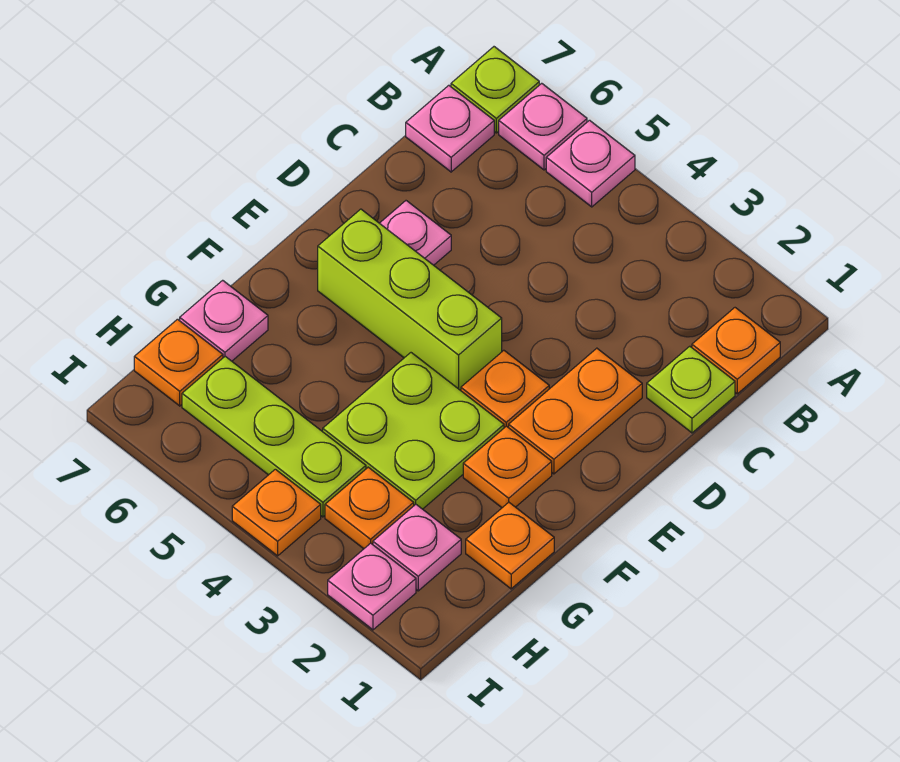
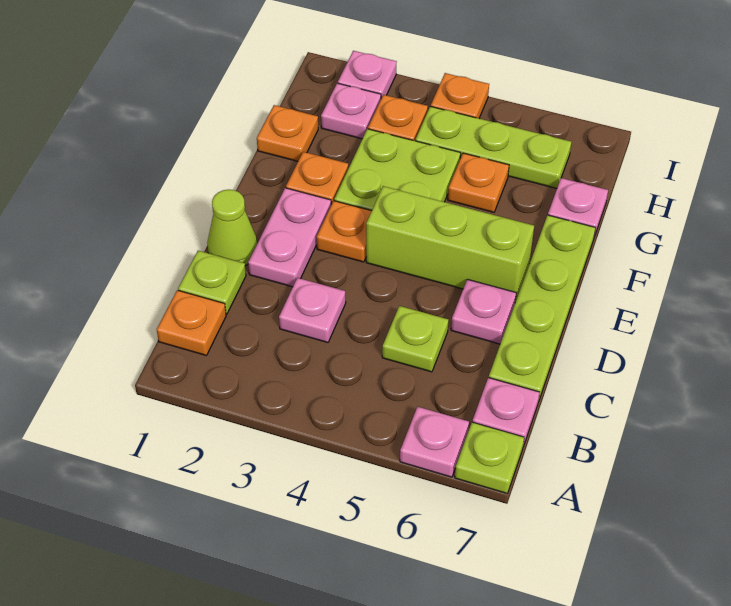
pink 1x1 plate [546,120,635,207] -> pink 1x1 plate moved to [279,278,346,342]
none -> lime 1x1 plate [382,306,449,372]
none -> lime 1x4 plate [489,215,595,402]
none -> lime 1x1 cone [207,189,257,266]
orange 1x2 plate [509,348,642,474] -> pink 1x2 plate [248,188,331,287]
orange 1x1 plate [134,319,223,406] -> orange 1x1 plate moved to [448,153,509,212]

